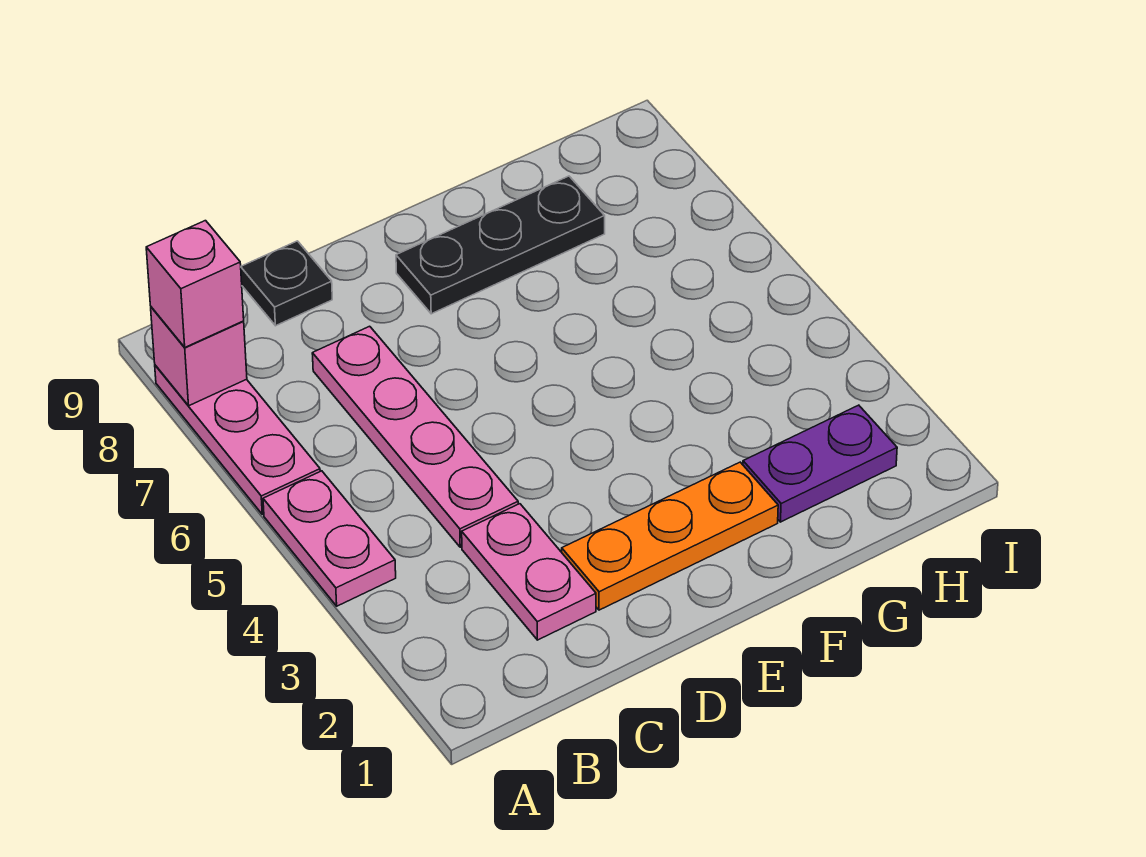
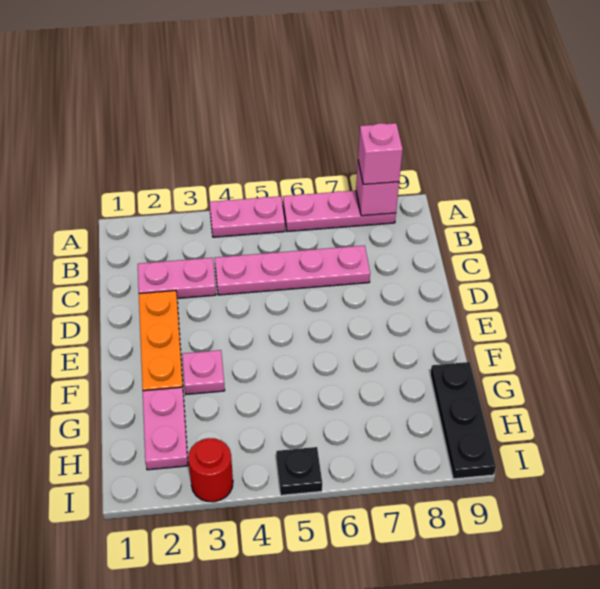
black 1x1 plate [241,241,332,326] -> black 1x1 plate moved to [276,447,322,495]
black 1x3 plate [396,176,605,314] -> black 1x3 plate moved to [430,362,496,479]
none -> pink 1x1 plate [182,350,225,394]
purple 1x2 plate [743,405,897,522] -> pink 1x2 plate [143,387,188,470]
none -> red 1x1 round brick [188,438,233,502]

